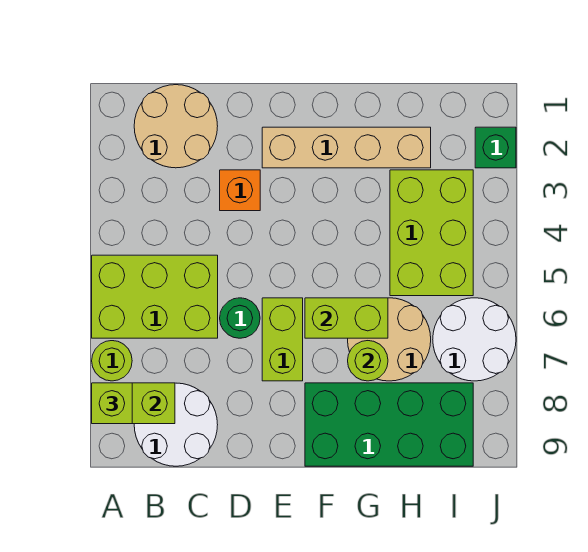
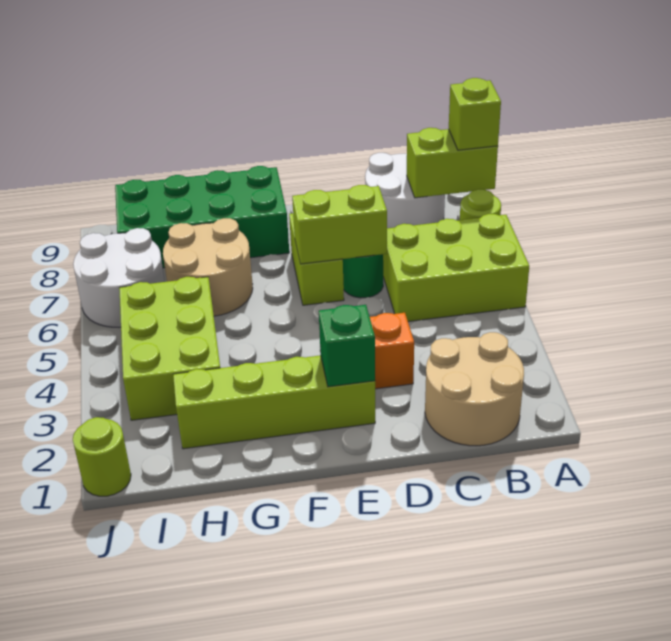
tan 1x4 brick [262,127,431,168] -> lime 1x4 brick [173,355,375,449]
lime 1x2 brick [305,298,388,338] -> lime 1x2 brick moved to [292,185,387,264]
lime 1x1 round brick [348,341,388,381] -> lime 1x1 round brick moved to [73,417,131,496]
green 1x1 brick [475,127,516,168] -> green 1x1 brick moved to [319,305,375,387]

